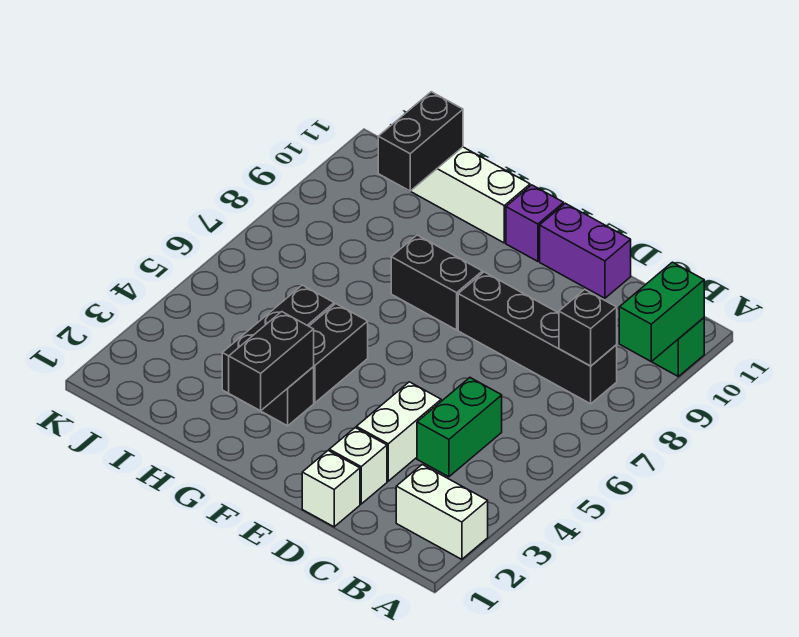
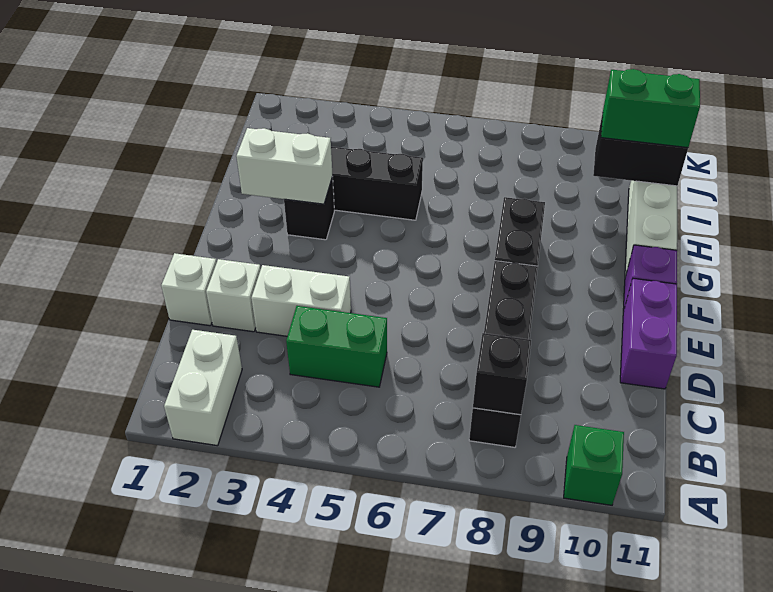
green 1x2 brick [619,262,704,362] -> green 1x2 brick moved to [601,69,700,148]
black 1x2 brick [229,312,314,411] -> white 1x2 brick [236,128,333,204]
black 1x2 brick [309,304,368,403] -> none

